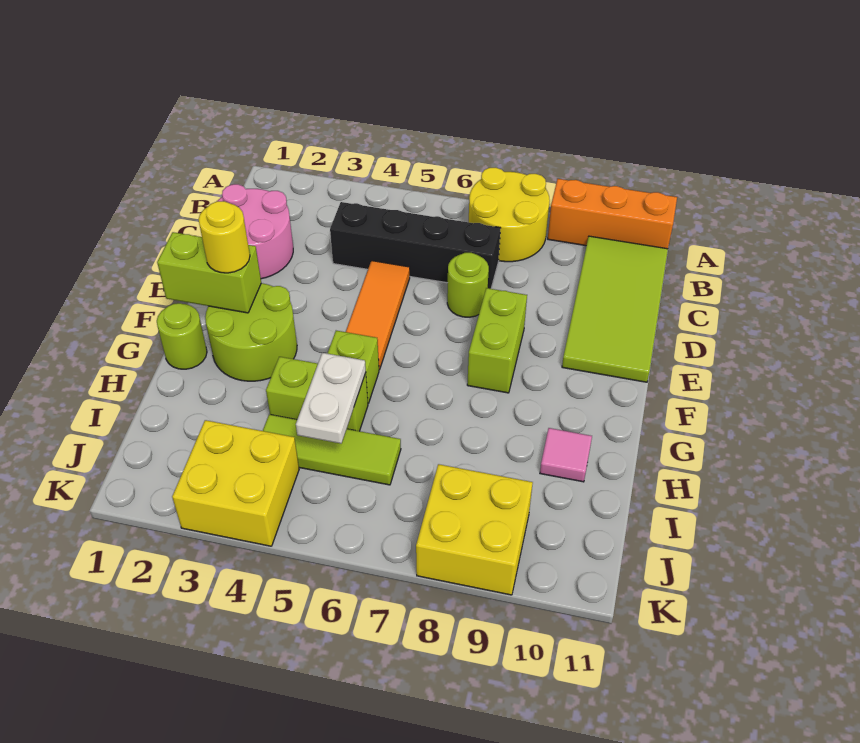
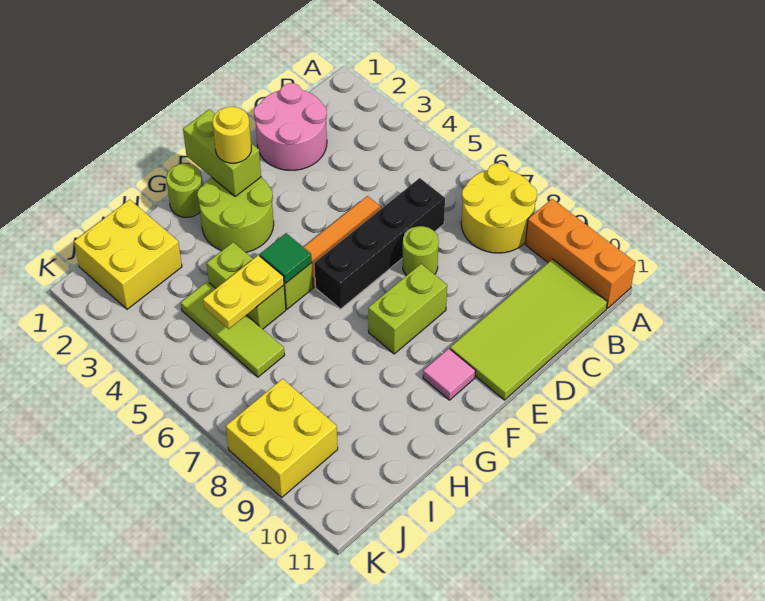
black 1x4 brick [330,202,500,289] -> black 1x4 brick turned to [314,178,445,309]
none -> green 1x1 tile [260,233,312,284]
white 1x2 plate [296,353,366,443] -> yellow 1x2 plate [203,255,284,329]
pink 1x1 tile [540,428,592,482] -> pink 1x1 tile moved to [423,349,476,400]
yellow 2x2 brick [172,420,299,546] -> yellow 2x2 brick moved to [74,199,182,309]

